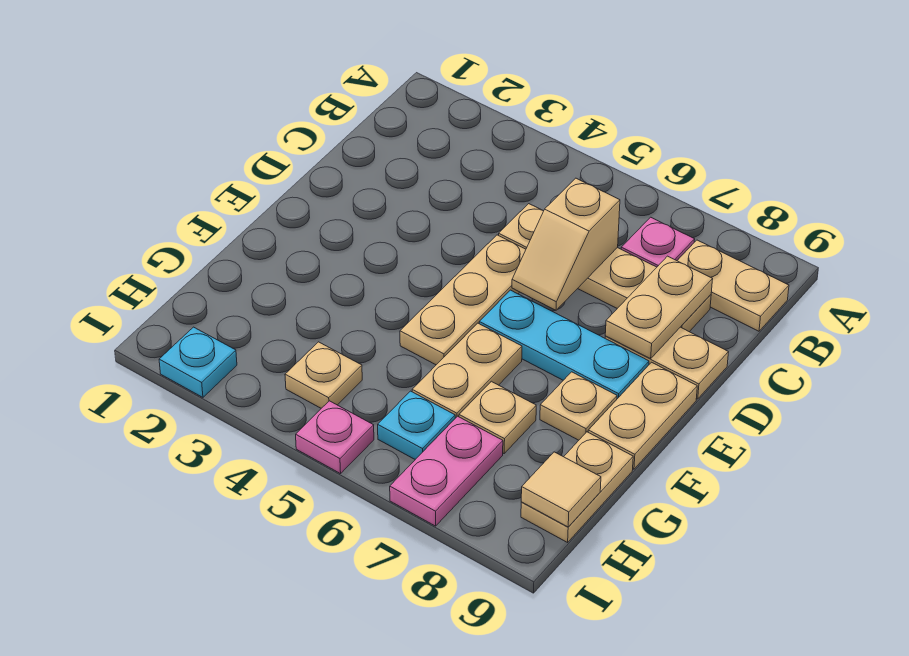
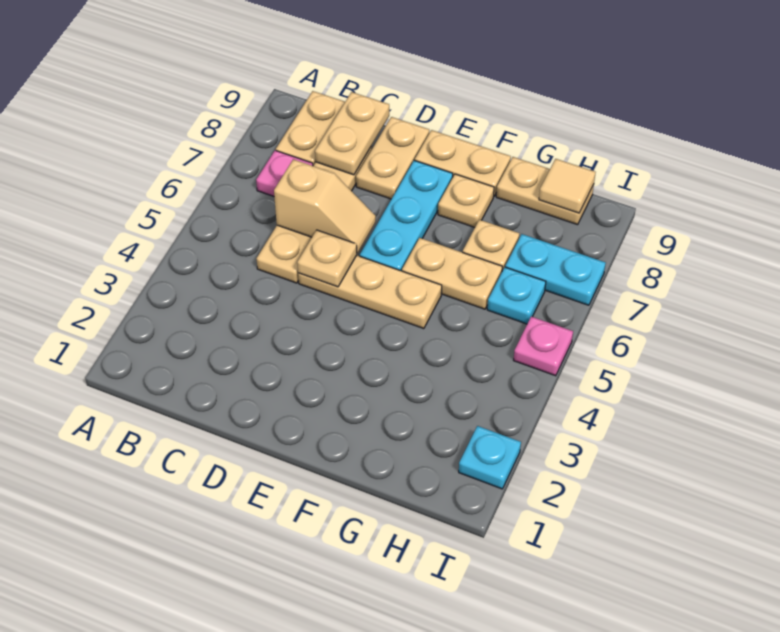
tan 1x2 plate [605,256,713,359] -> tan 1x2 plate turned to [315,92,389,175]
tan 1x1 plate [285,342,362,408] -> tan 1x1 plate moved to [297,230,357,287]
pink 1x2 plate [390,416,503,526] -> cyan 1x2 plate [505,234,606,305]

